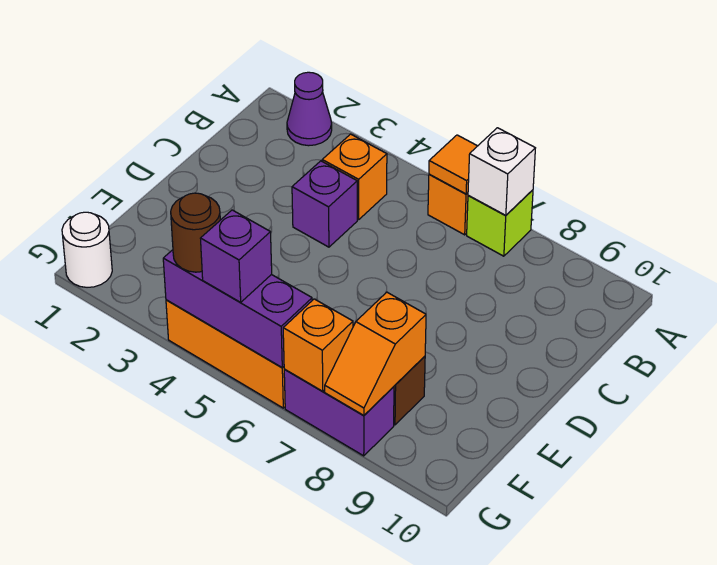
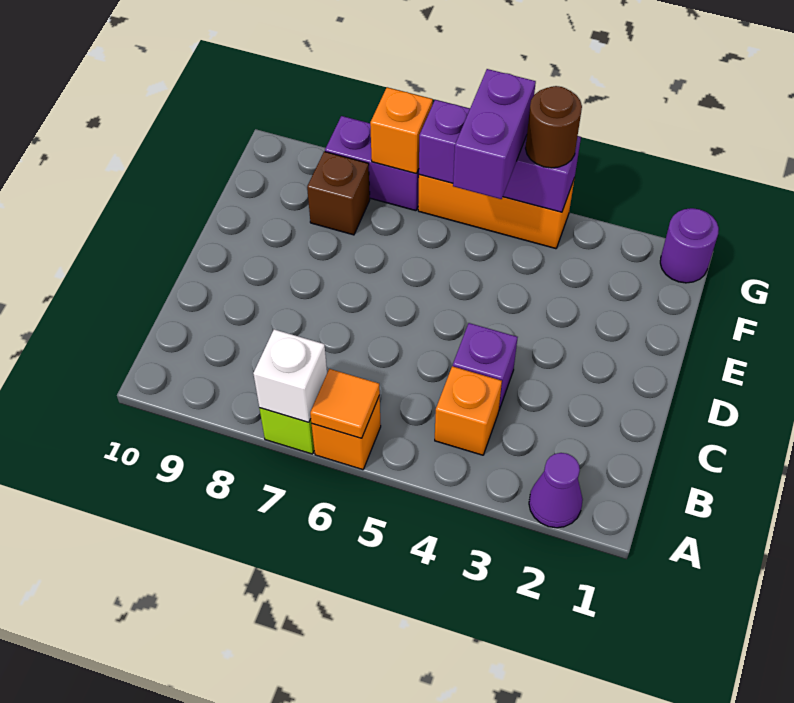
orange 1x2 slope [325,292,426,415] -> none
white 1x1 round brick [62,212,112,287] -> purple 1x1 round brick [660,208,719,283]
purple 1x1 brick [200,210,272,302] -> purple 1x2 brick [453,69,536,199]

